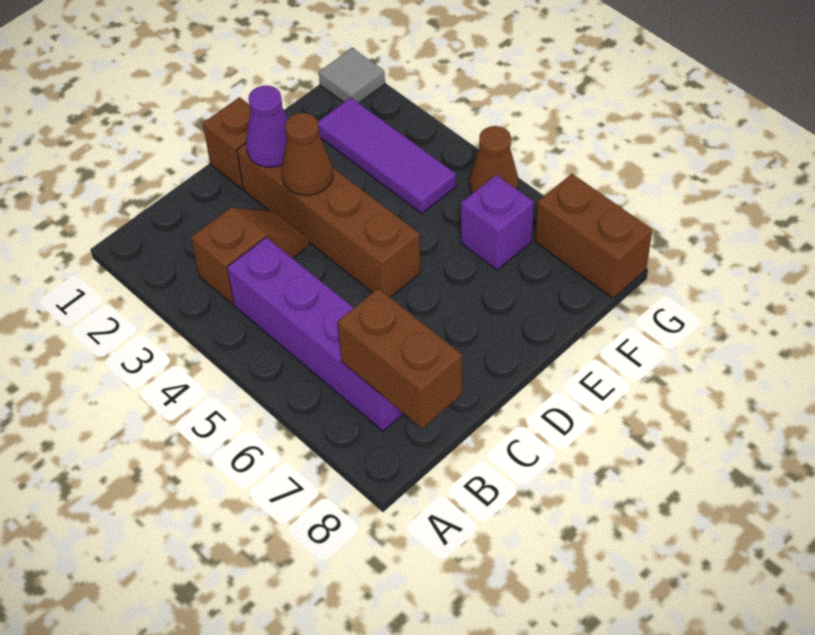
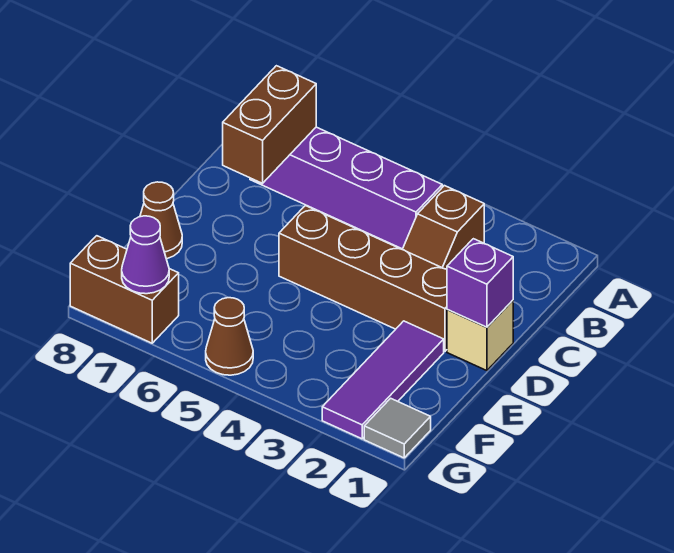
brown 1x2 brick [338,289,462,428] -> brown 1x2 brick turned to [223,66,316,183]
brown 1x1 brick [203,97,251,189] -> tan 1x1 brick [447,300,513,371]
purple 1x1 cone [246,85,288,167] -> purple 1x1 cone moved to [122,216,169,294]
brown 1x1 cone [282,113,333,195] -> brown 1x1 cone moved to [140,182,182,259]
purple 1x3 tile [318,98,456,214] -> purple 1x3 tile turned to [322,321,444,439]
purple 1x1 brick [461,175,534,270] -> purple 1x1 brick moved to [447,239,513,327]

